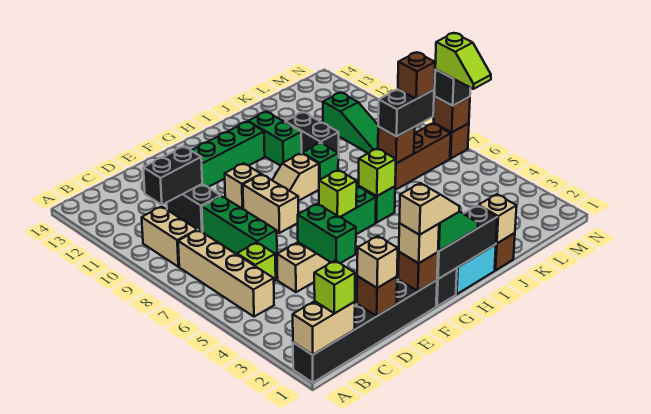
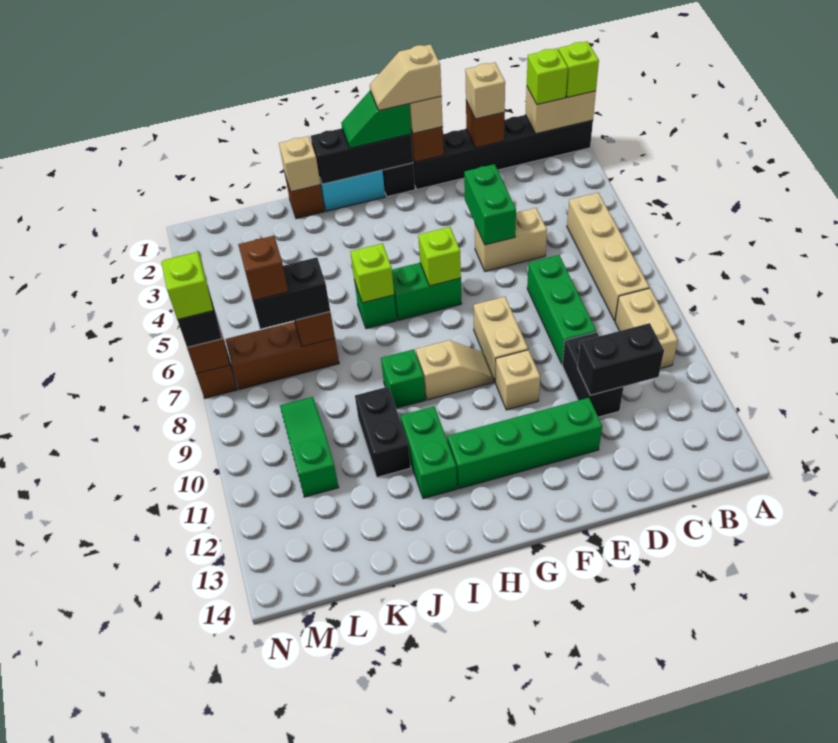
lime 1x1 brick [237,242,276,281] -> lime 1x1 brick moved to [558,41,599,97]

